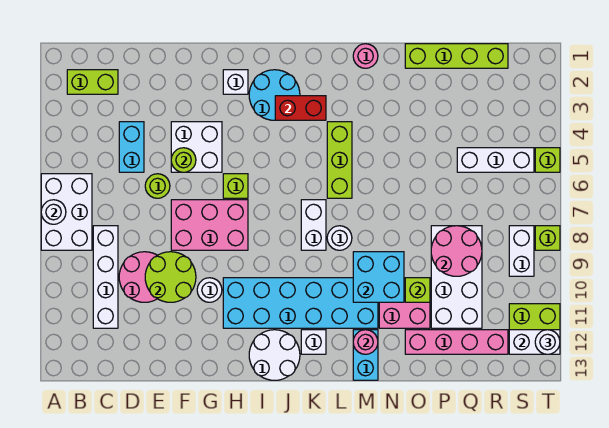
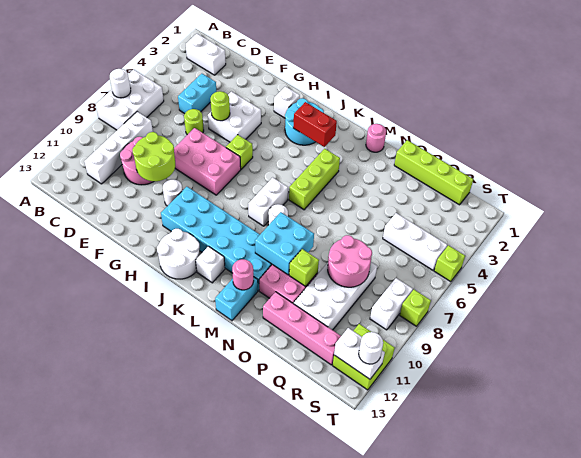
lime 1x2 brick [67,70,118,94] -> white 1x2 brick [186,34,226,75]

